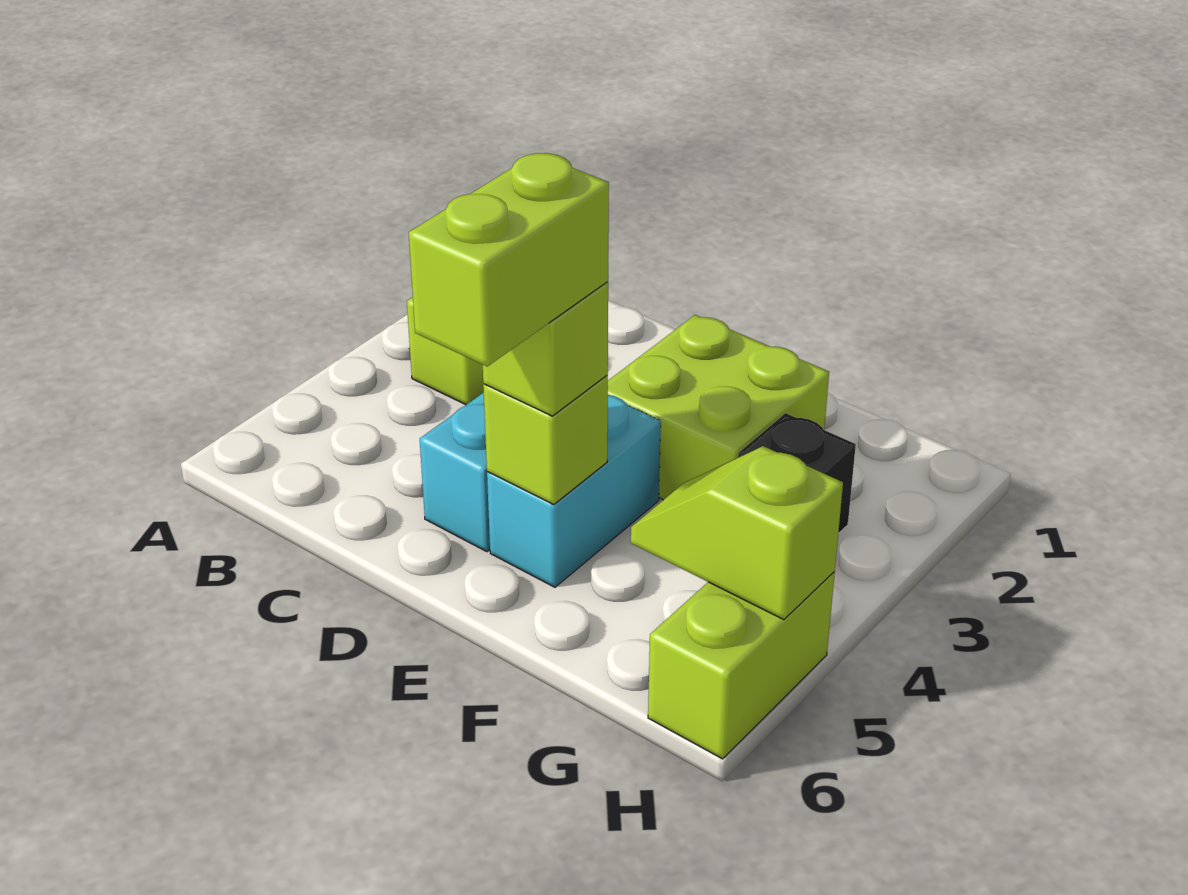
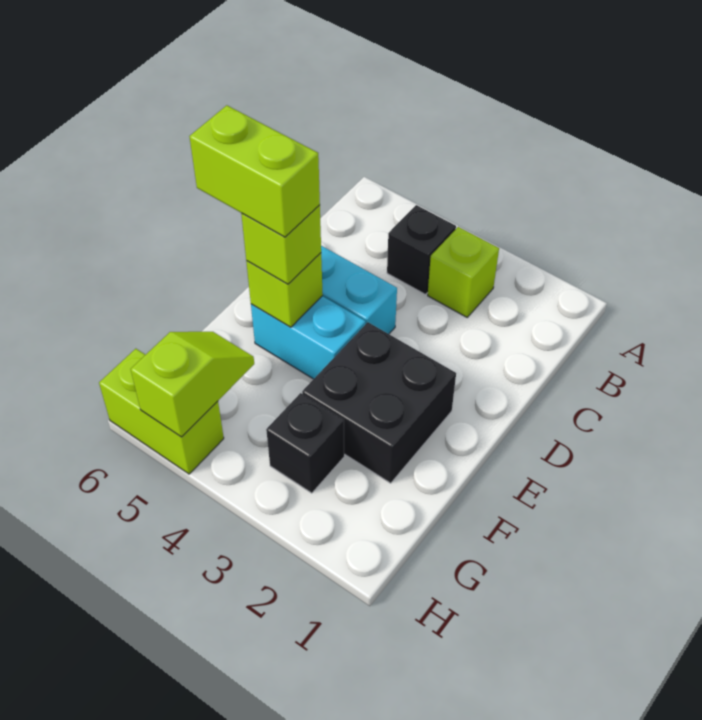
none -> black 1x1 brick [387,205,456,294]
lime 2x2 brick [608,315,829,500] -> black 2x2 brick [302,322,456,483]

